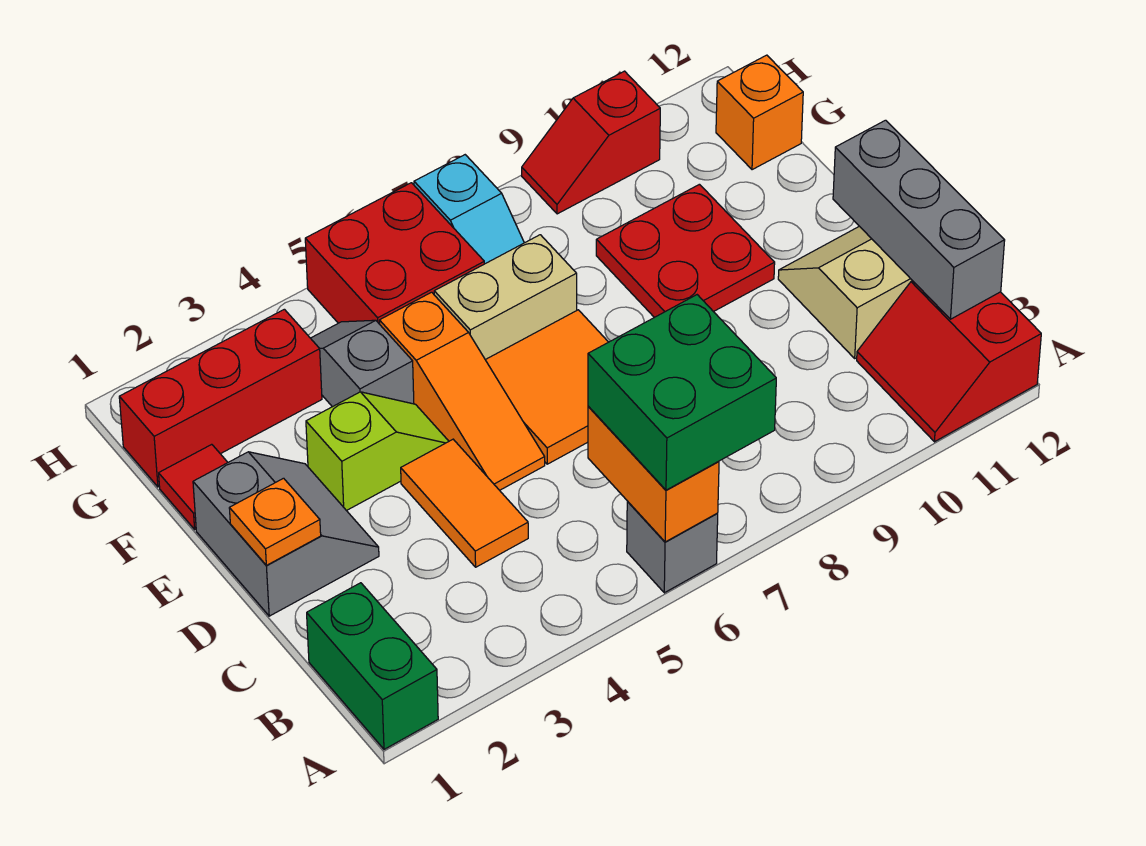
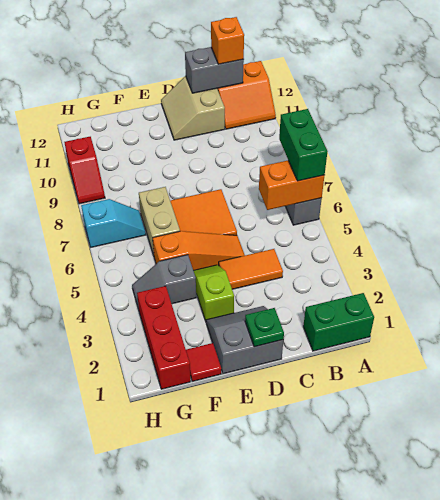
green 2x2 brick [588,295,776,490] -> green 1x2 brick [279,109,328,181]
red 2x2 slope [857,281,1041,442] -> orange 2x2 slope [217,61,276,129]
grey 1x3 brick [833,120,1005,319] -> grey 1x2 brick [185,47,244,93]
orange 1x1 plate [229,478,321,565] -> green 1x1 plate [245,308,284,347]
red 2x2 plate [596,184,775,317] -> none
red 2x2 brick [305,183,484,324] -> none
orange 1x1 brick [716,55,803,170] -> orange 1x1 brick moved to [211,17,244,64]

